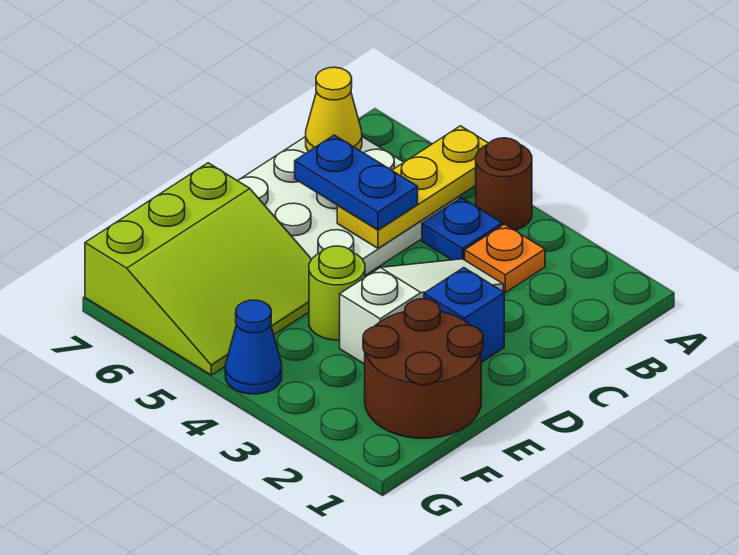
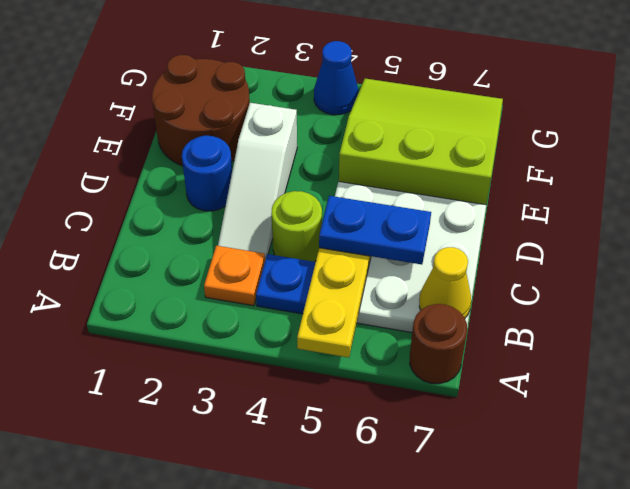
brown 1x1 round brick [476,138,532,230] -> brown 1x1 round brick moved to [410,304,467,384]
blue 1x1 brick [424,268,504,362] -> blue 1x1 round brick [182,136,232,211]
lime 1x1 round brick [309,246,365,340] -> lime 1x1 round brick moved to [271,191,322,262]
lime 3x3 slope [85,163,311,375] -> lime 3x3 slope turned to [339,79,503,205]

